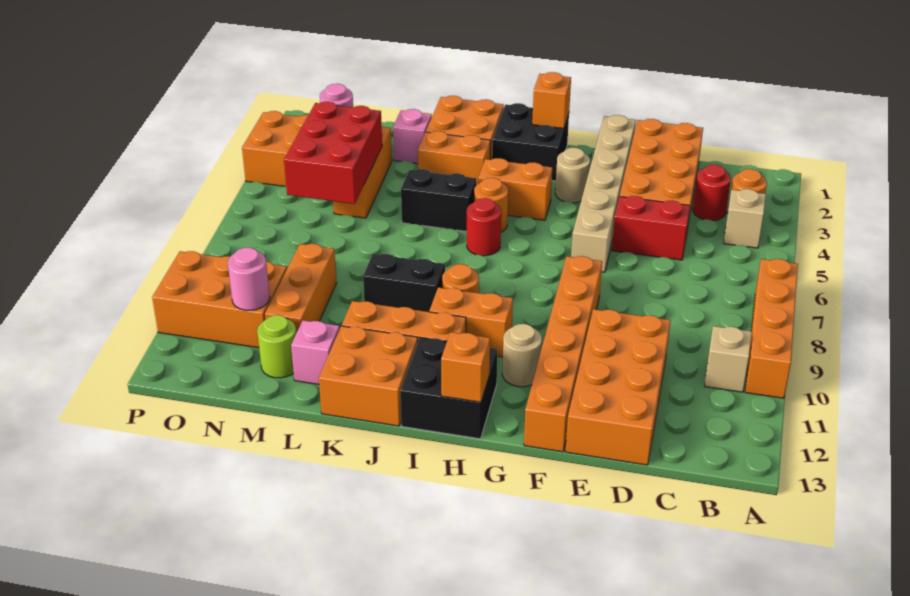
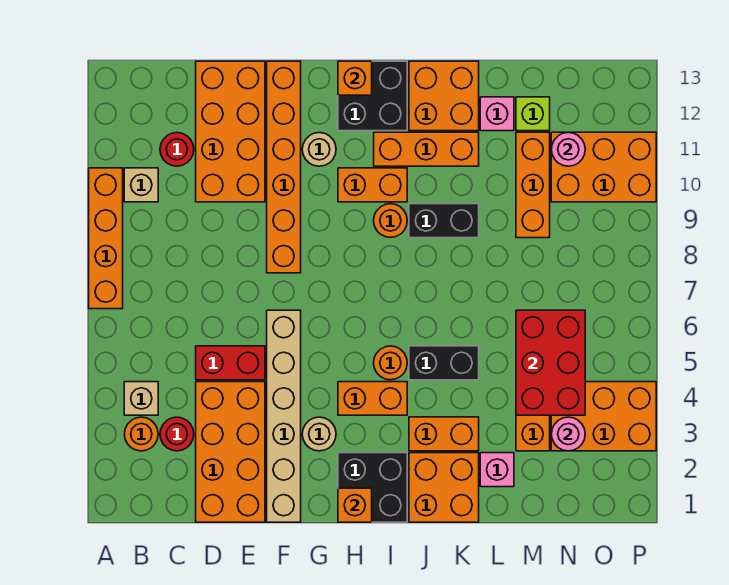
red 1x1 round brick [467,198,501,256] -> red 1x1 round brick moved to [160,133,194,166]
lime 1x1 round brick [257,315,296,378] -> lime 1x1 brick [516,97,550,131]

